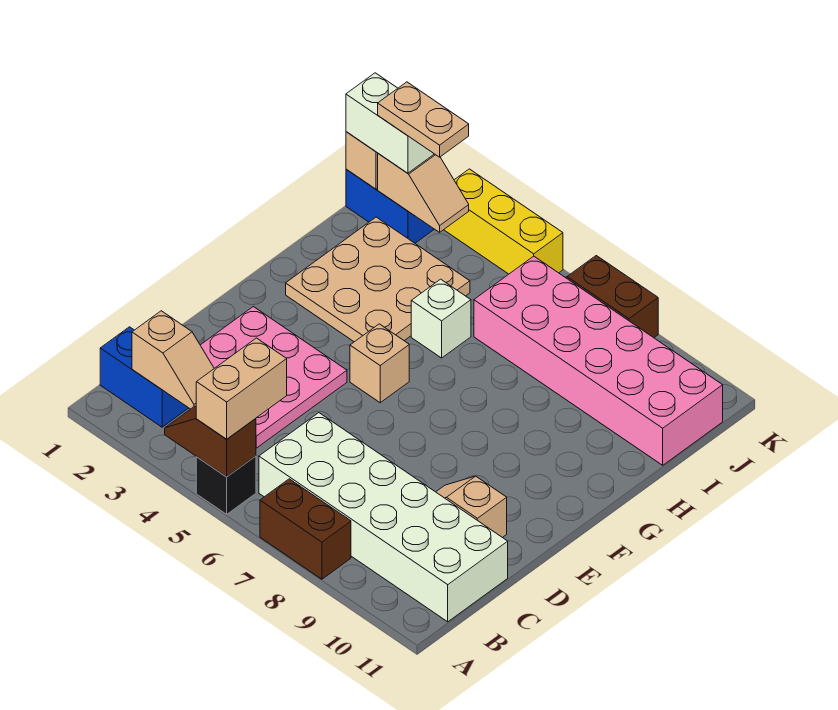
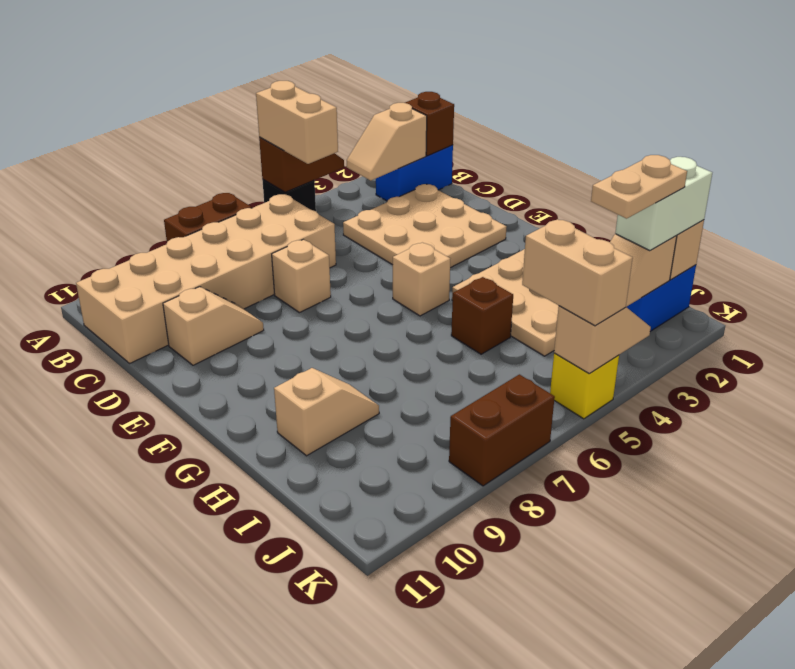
none -> brown 1x1 brick [405,92,454,156]
white 2x6 brick [259,413,508,622] -> tan 2x6 brick [76,194,336,363]
pink 3x3 plate [200,307,347,448] -> tan 3x3 plate [343,184,507,268]
none -> tan 1x1 brick [272,239,331,313]
white 1x1 brick [411,279,471,358] -> brown 1x1 brick [451,277,513,354]
none -> tan 1x2 slope [274,368,379,456]
pink 2x6 brick [474,256,723,465] -> none
none -> tan 1x2 brick [522,219,633,326]
yellow 1x3 brick [444,169,563,274] -> yellow 1x1 brick [550,353,619,419]
none -> tan 1x2 slope [554,306,651,373]

